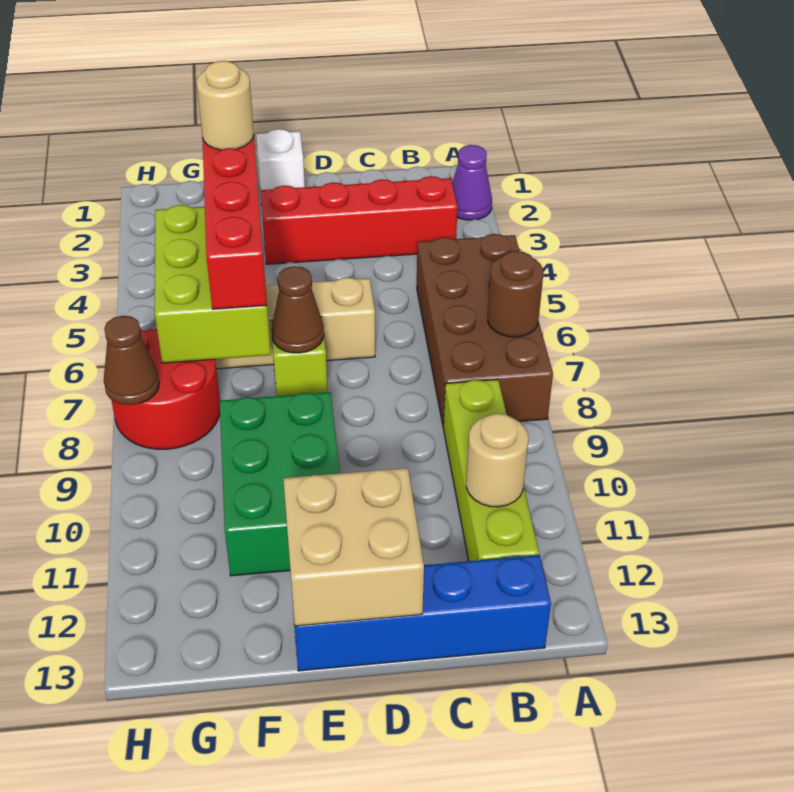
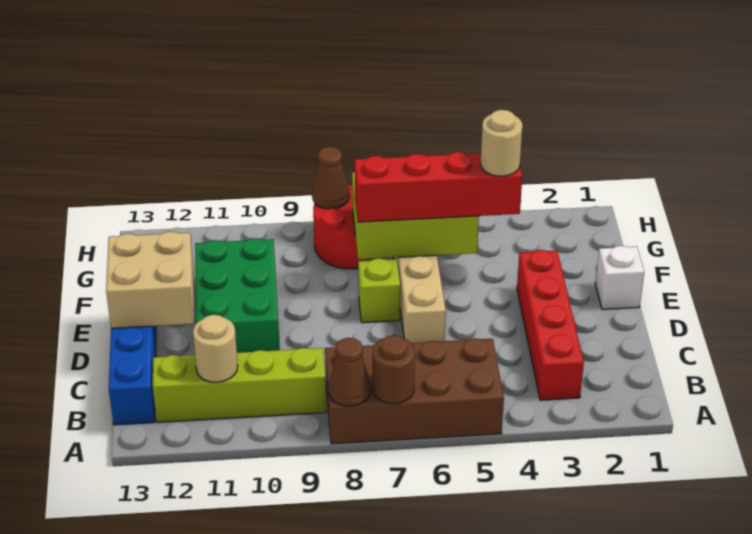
purple 1x1 cone [452,145,492,220] -> none
brown 1x1 cone [271,266,324,353] -> brown 1x1 cone moved to [329,338,371,406]
green 2x3 brick [220,392,340,576] -> green 2x3 brick turned to [195,238,280,353]

